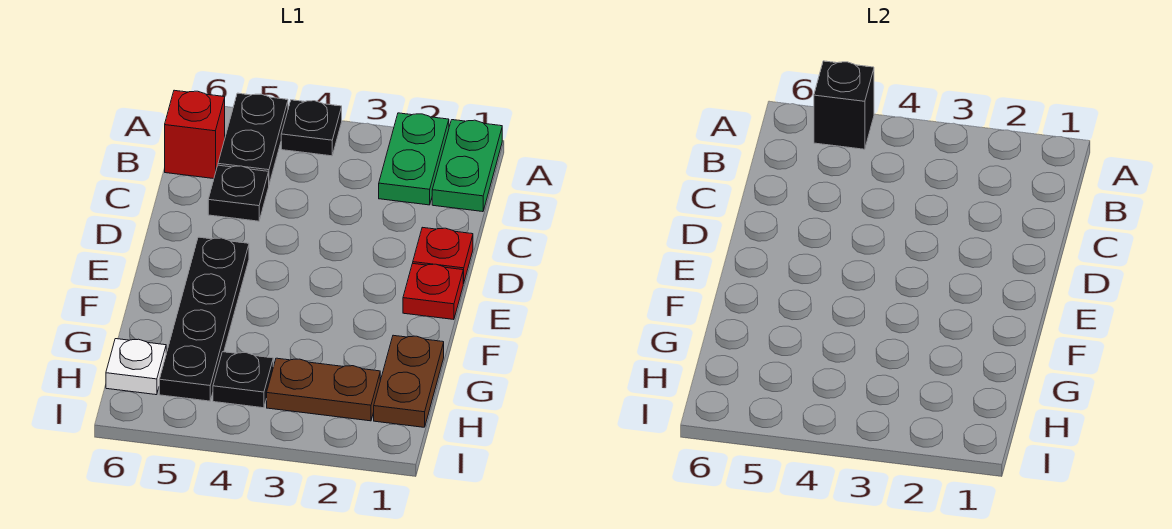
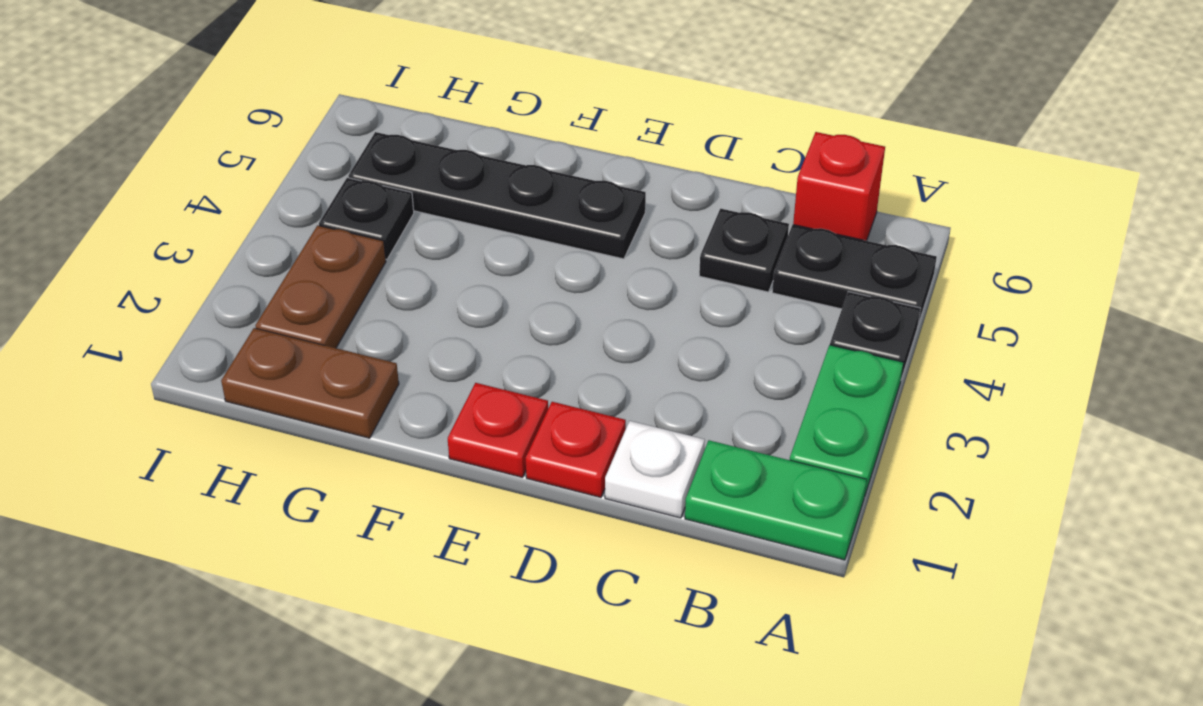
green 1x2 plate [379,113,449,205] -> green 1x2 plate turned to [790,345,903,497]
black 1x1 brick [814,61,874,149] -> none
white 1x1 plate [106,339,166,395] -> white 1x1 plate moved to [605,421,705,518]

